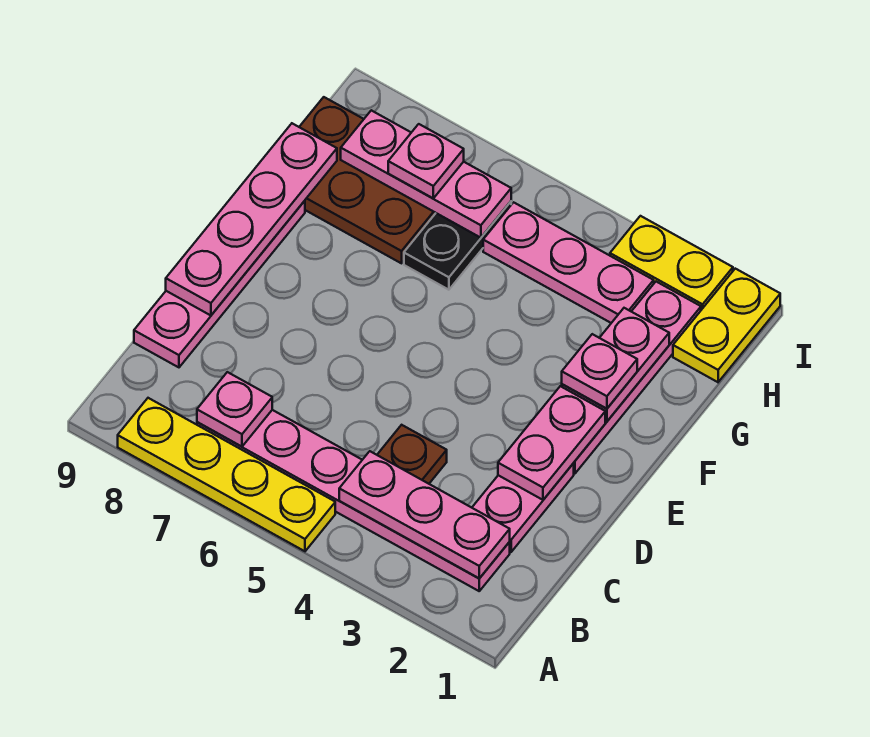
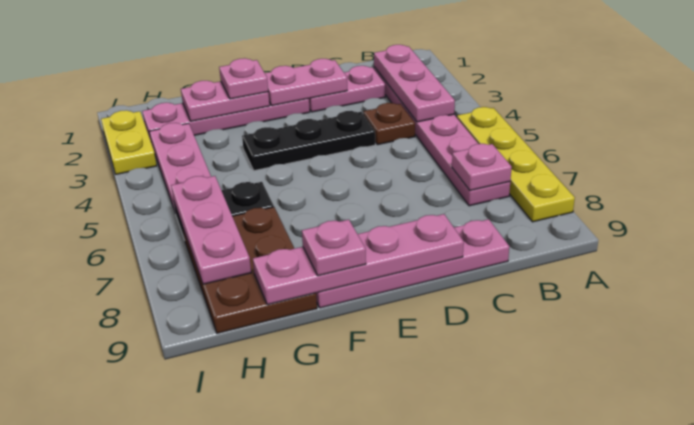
none -> black 1x3 plate [242,111,375,171]
yellow 1x2 plate [673,269,780,382] -> none
pink 1x1 plate [388,124,464,198] -> pink 1x1 plate moved to [302,220,366,276]

